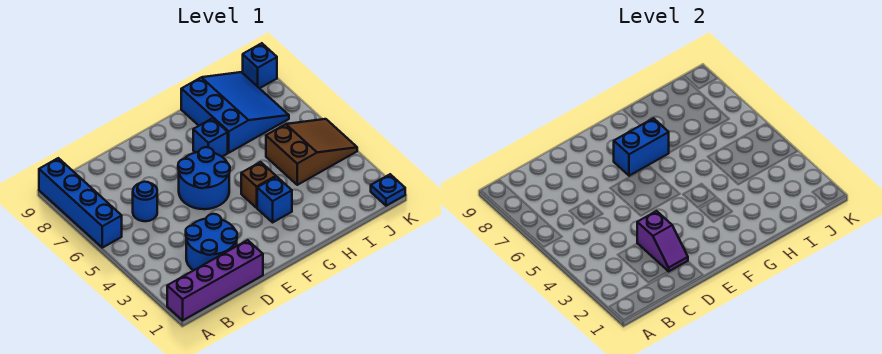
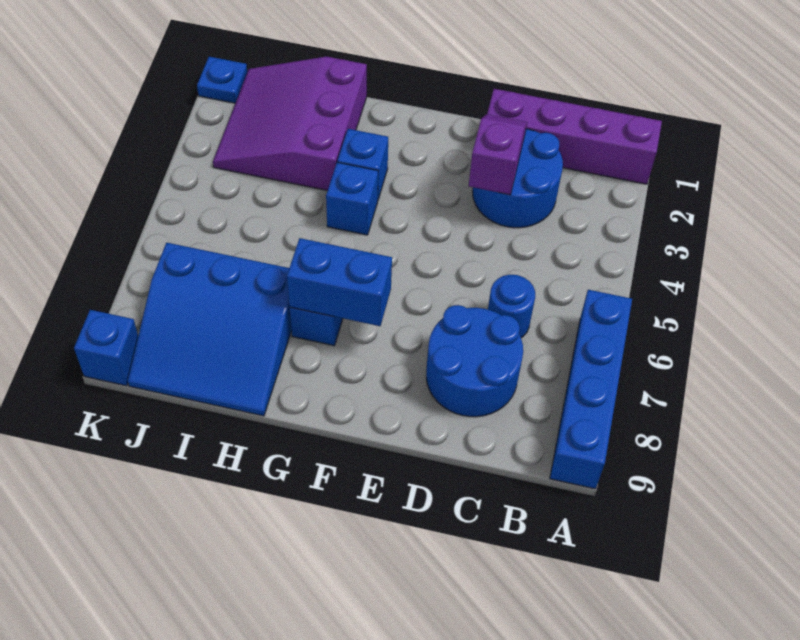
blue 2x2 round brick [178,147,230,209] -> blue 2x2 round brick moved to [426,305,523,417]
brown 1x1 brick [241,162,276,208] -> blue 1x1 brick [326,162,378,235]
none -> purple 3x3 slope [213,57,367,191]
blue 3x3 slope [181,72,289,153] -> blue 3x3 slope turned to [128,243,291,416]
brown 2x3 slope [266,119,357,185] -> none

